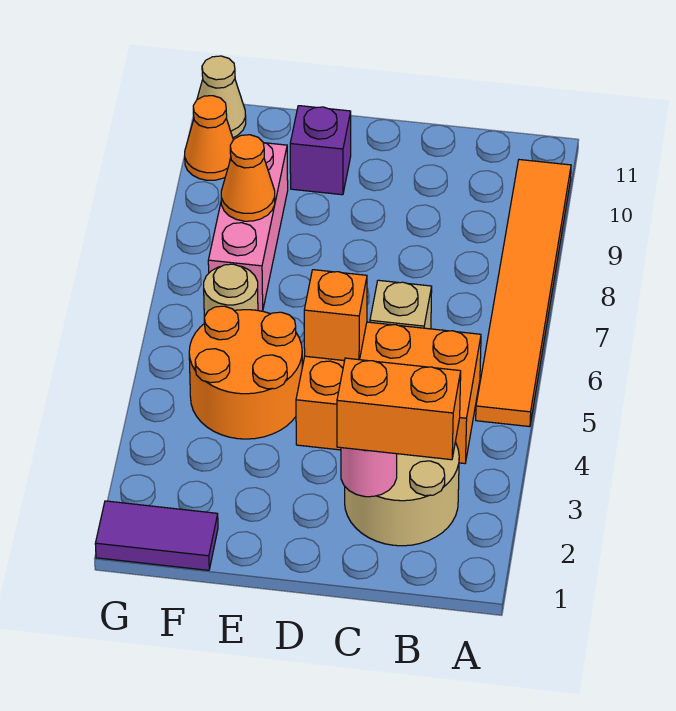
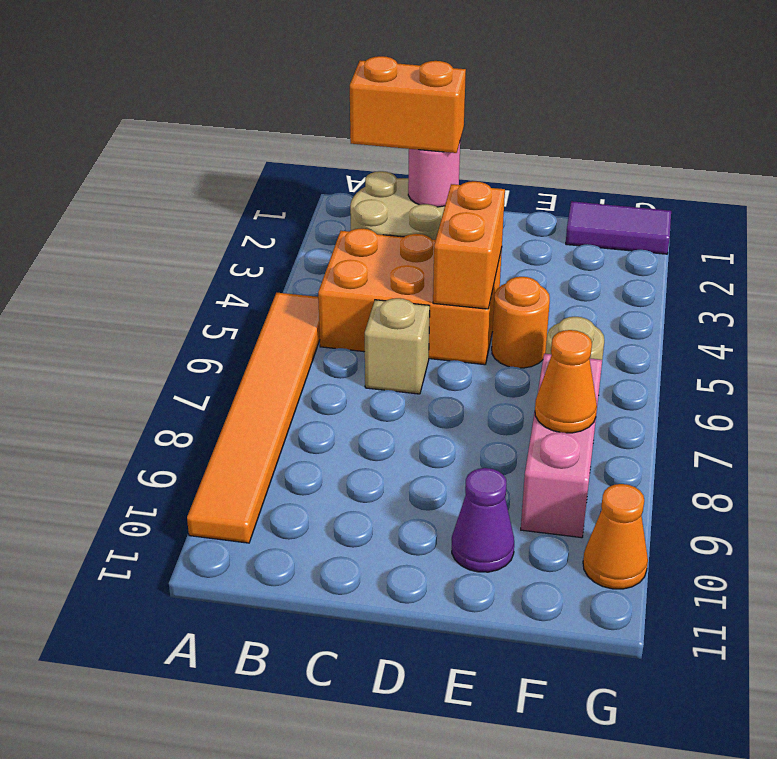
orange 1x1 brick [304,270,367,361] -> orange 1x2 brick [433,181,505,309]
orange 2x2 round brick [189,306,302,439] -> orange 1x1 round brick [492,277,550,368]
purple 1x1 brick [290,106,351,195] -> purple 1x1 cone [452,468,514,572]
tan 1x1 cone [197,56,246,138] -> none

